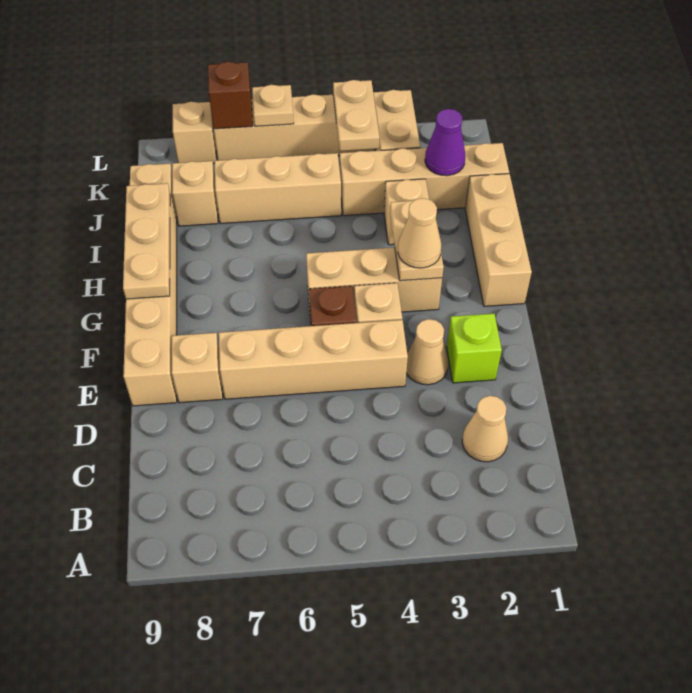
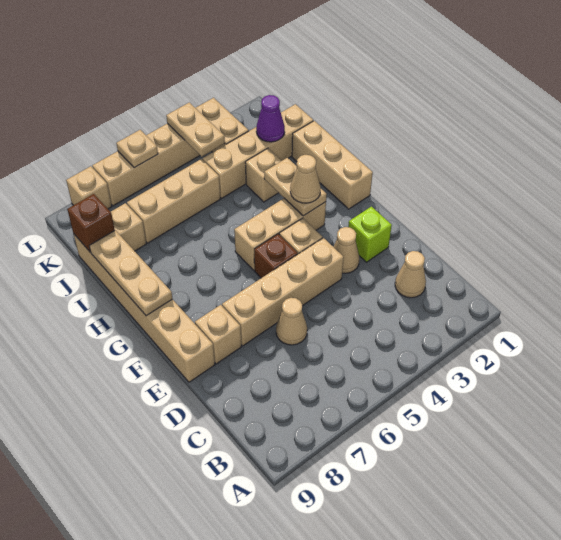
none -> tan 1x1 cone [276,298,307,345]
brown 1x1 brick [208,62,253,129] -> brown 1x1 brick moved to [67,194,115,252]

